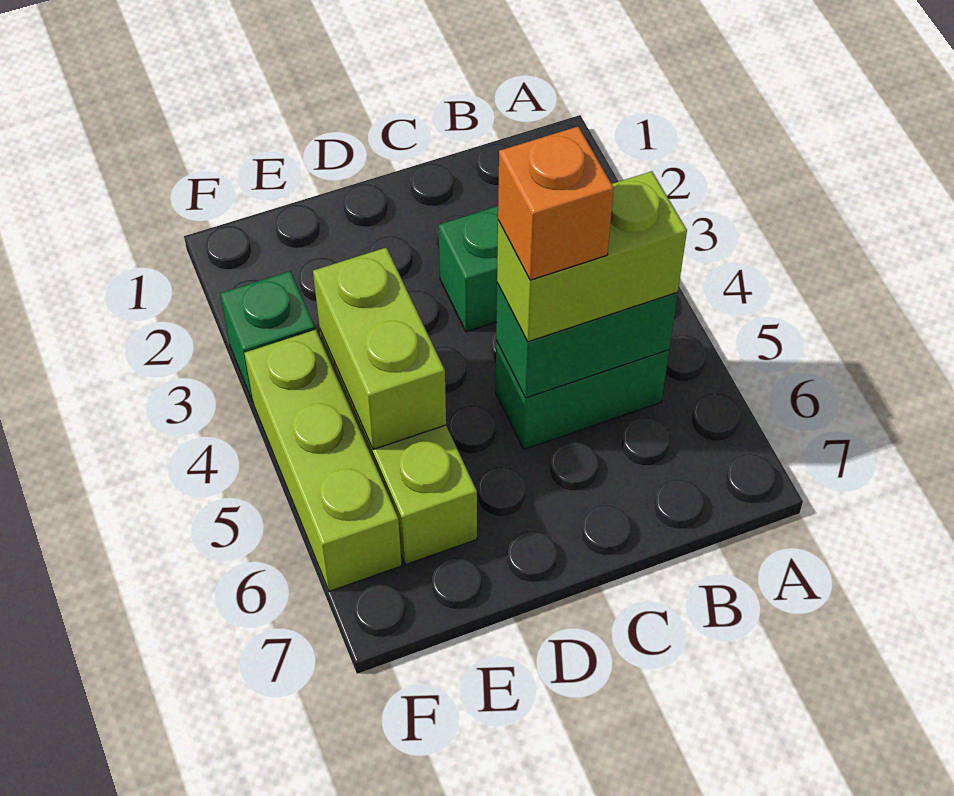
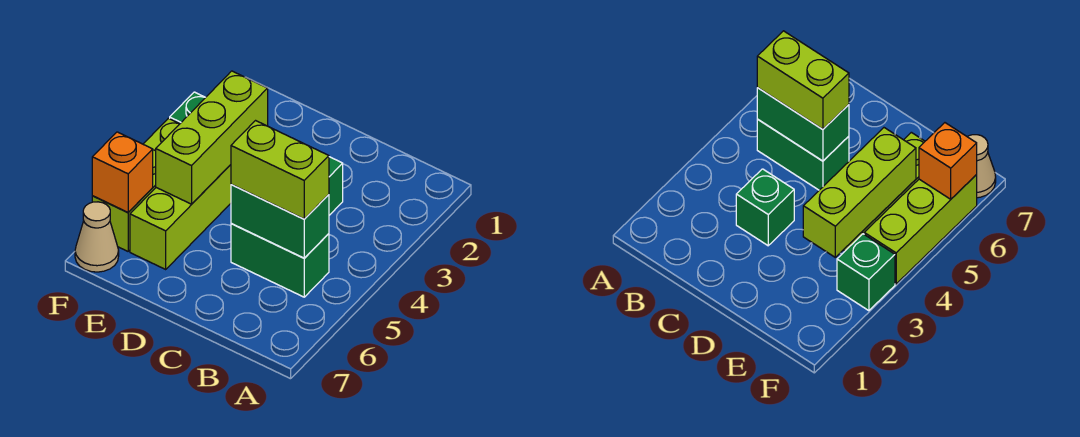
orange 1x1 brick [498,126,614,280] -> orange 1x1 brick moved to [92,132,153,212]
lime 1x2 brick [313,248,446,449] -> lime 1x3 brick [156,71,268,204]
none -> tan 1x1 cone [75,202,119,272]

